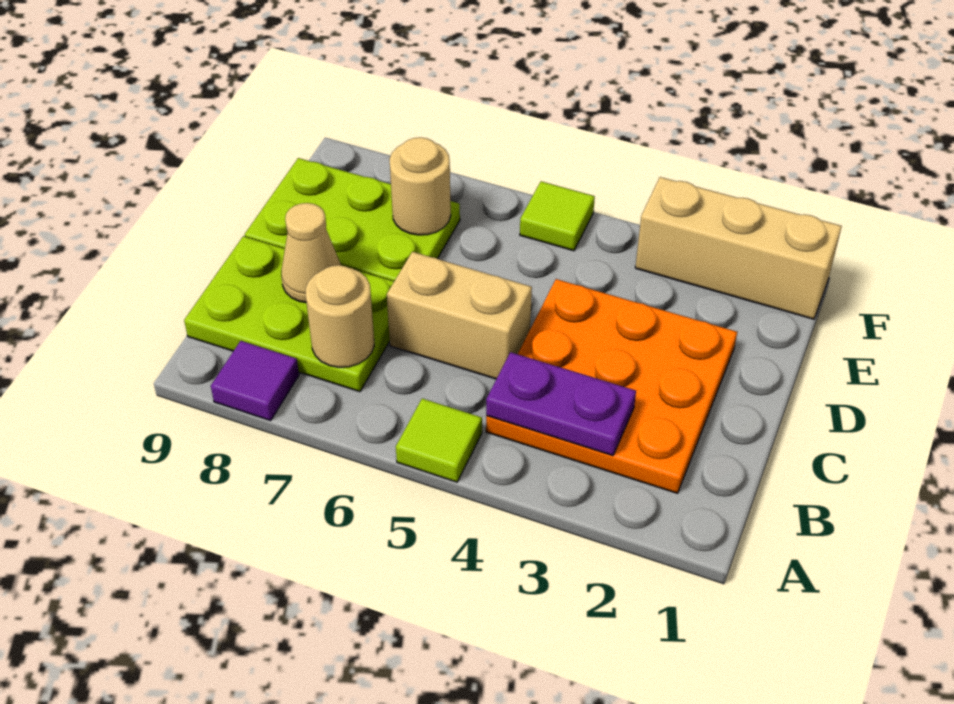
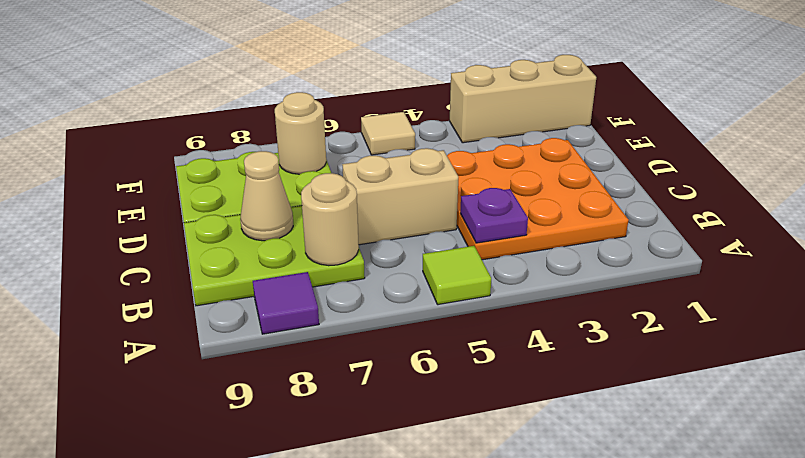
purple 1x2 plate [486,352,636,456] -> purple 1x1 plate [460,188,528,243]
lime 1x1 tile [520,181,595,251] -> tan 1x1 tile [361,112,415,155]

